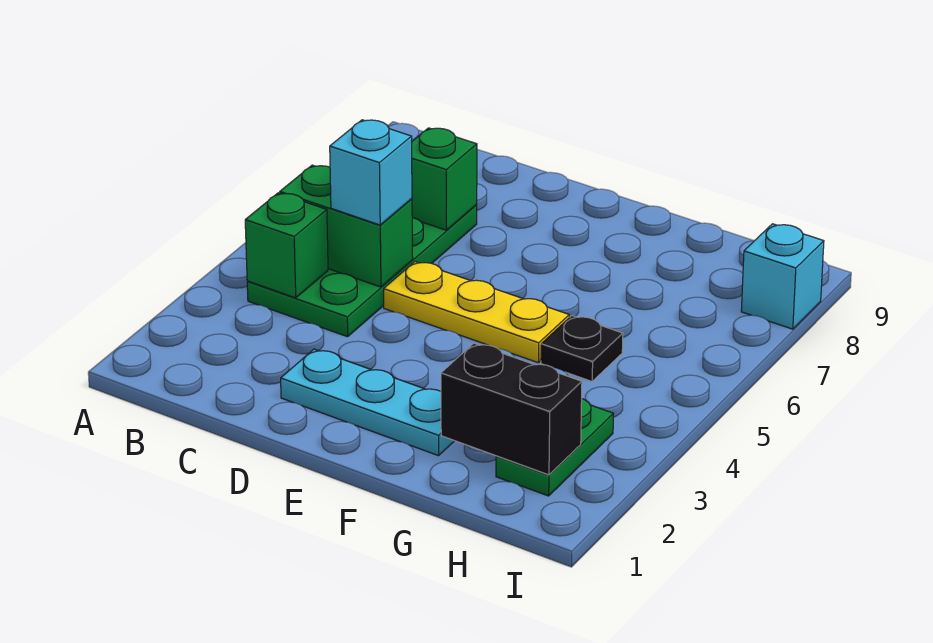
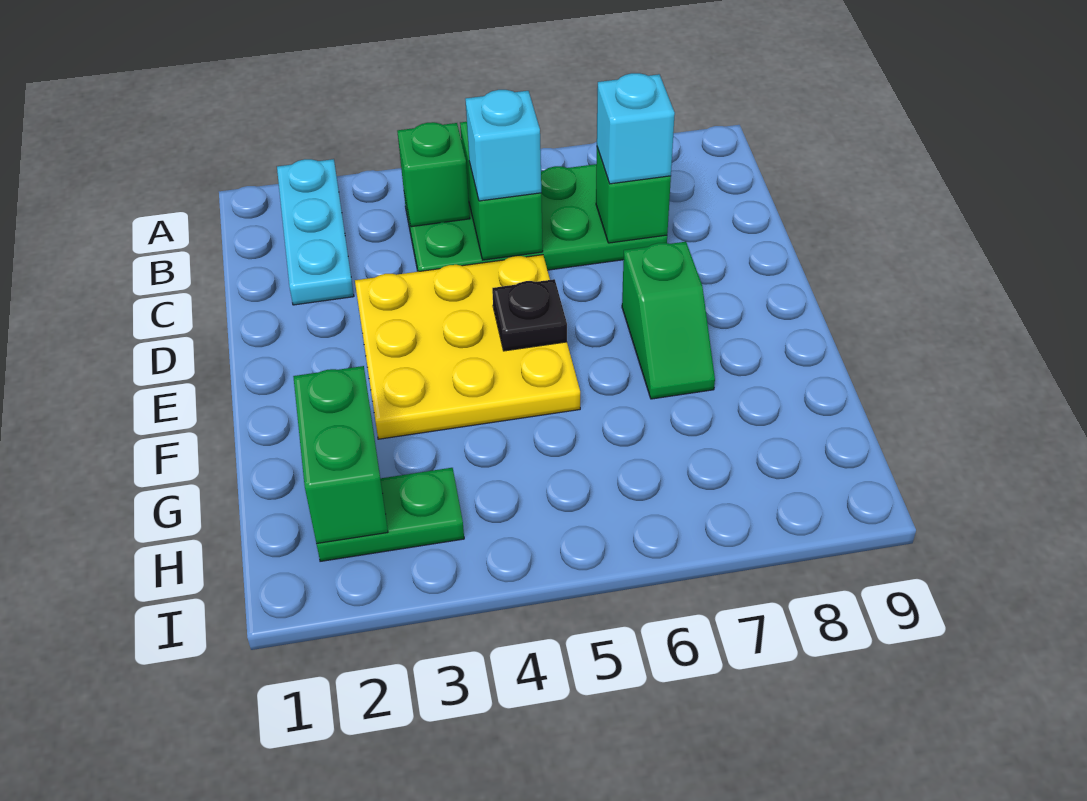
cyan 1x3 plate [281,349,454,456] -> cyan 1x3 plate moved to [277,159,354,305]
yellow 1x3 plate [384,262,569,363] -> yellow 3x3 plate [355,255,580,439]
none -> green 1x2 slope [622,242,715,399]
black 1x2 brick [441,343,582,475] -> green 1x2 brick [293,366,388,544]
black 1x1 plate [541,316,623,381] -> black 1x1 plate moved to [492,279,567,351]
cyan 1x1 brick [741,224,824,329] -> cyan 1x1 brick moved to [597,73,675,184]

